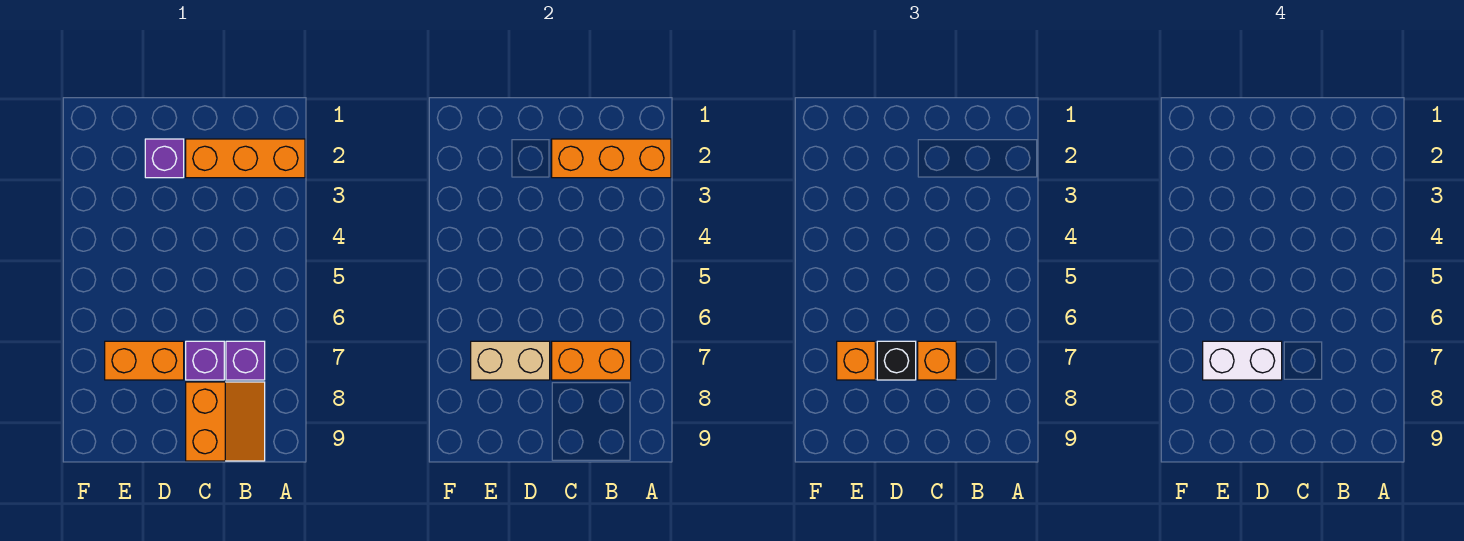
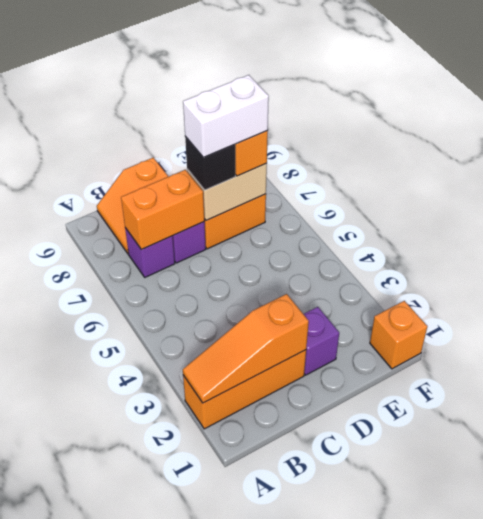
orange 1x3 brick [552,139,671,178] -> orange 1x3 slope [183,294,309,403]
orange 1x1 brick [918,341,956,380] -> orange 1x1 brick moved to [370,301,427,369]

